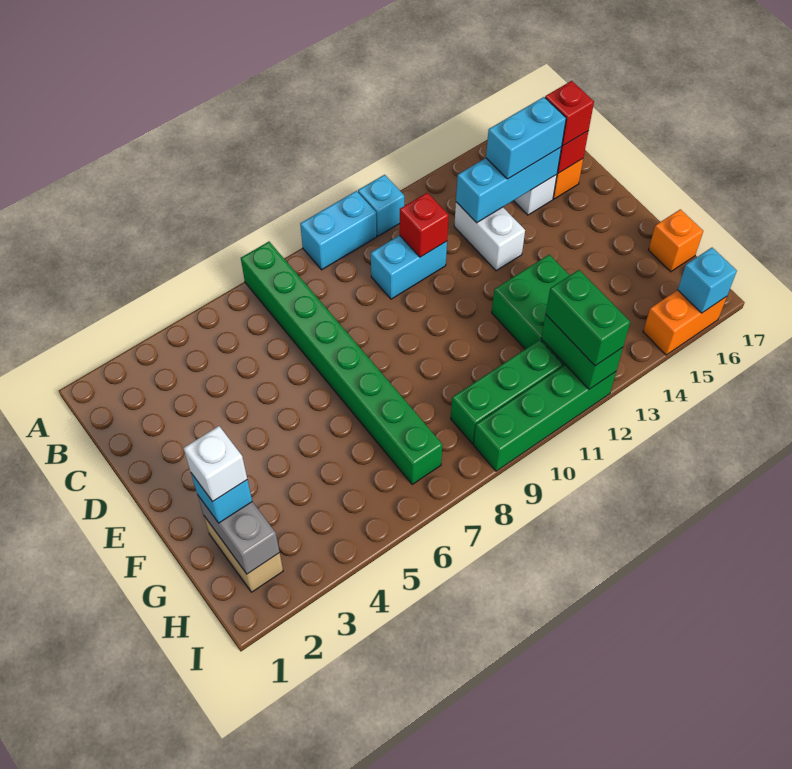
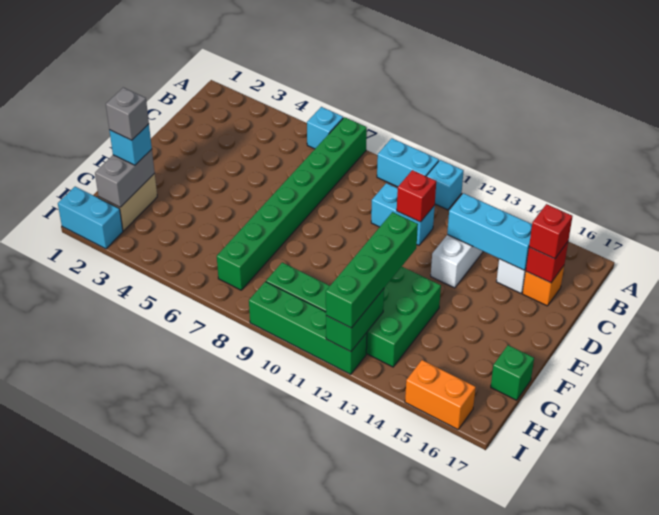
cyan 1x2 brick [486,97,566,179] -> cyan 1x2 brick moved to [58,187,123,249]
white 1x1 brick [184,426,247,502] -> grey 1x1 brick [106,88,149,140]
orange 1x1 brick [649,209,703,272] -> green 1x1 brick [491,345,534,400]
green 1x2 brick [546,270,630,366] -> green 1x4 brick [326,212,418,328]
cyan 1x1 brick [678,248,737,313] -> cyan 1x1 brick moved to [307,107,343,149]

